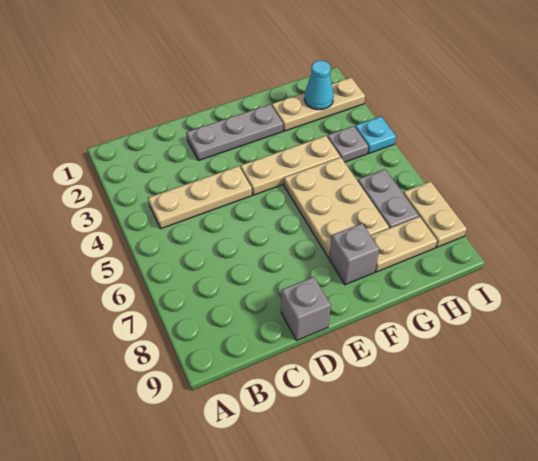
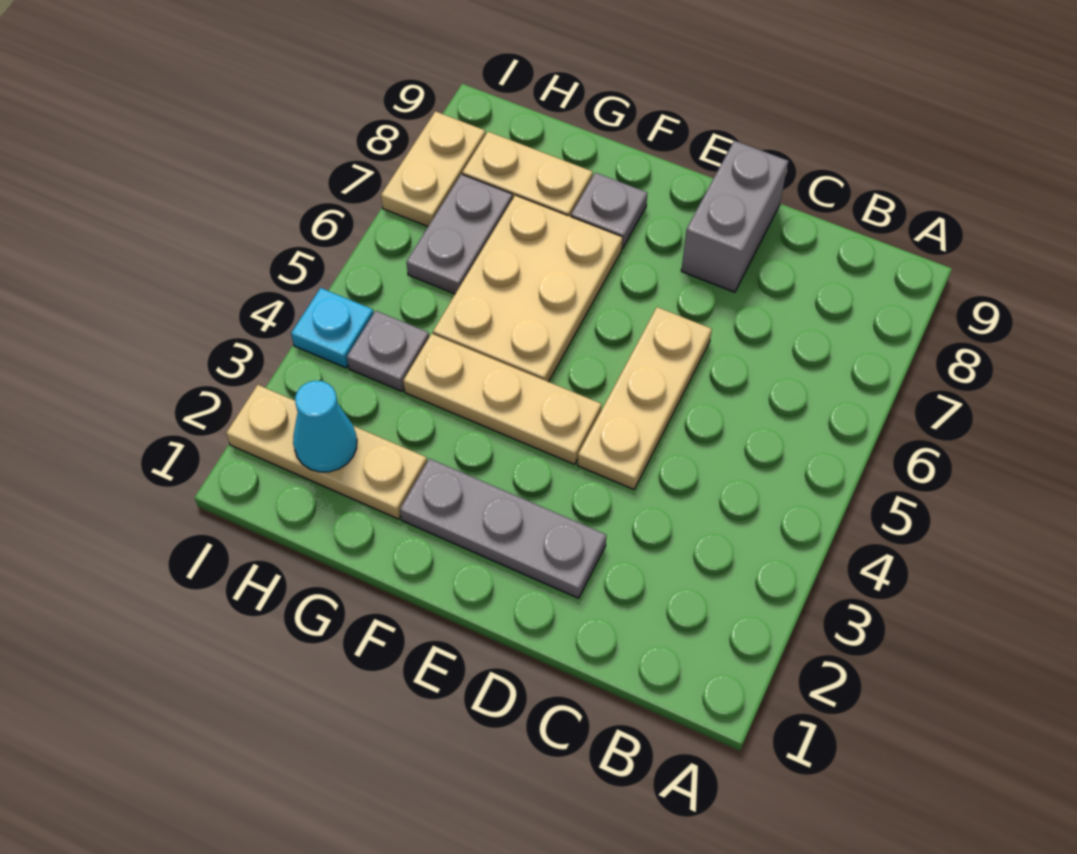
tan 1x3 plate [148,166,252,229] -> tan 1x3 plate turned to [578,307,712,489]
grey 1x1 brick [281,277,331,341] -> grey 1x2 brick [681,141,788,292]
grey 1x1 brick [329,224,379,285] -> grey 1x1 plate [571,173,647,249]

